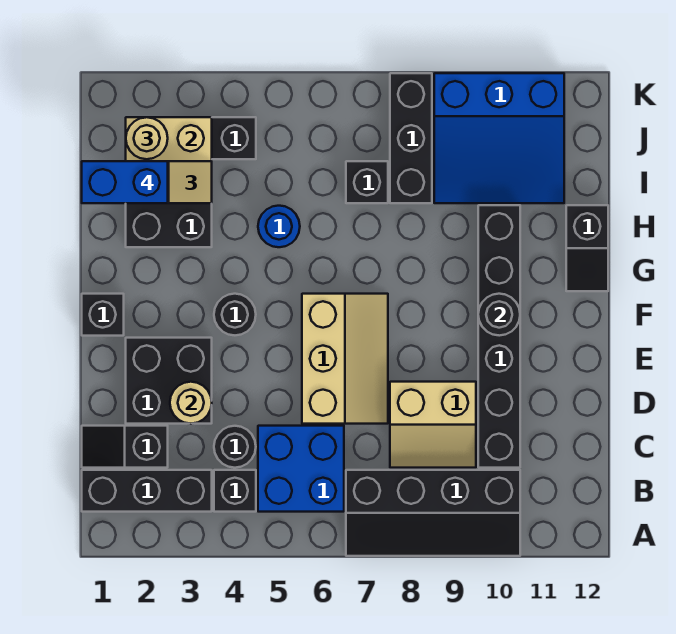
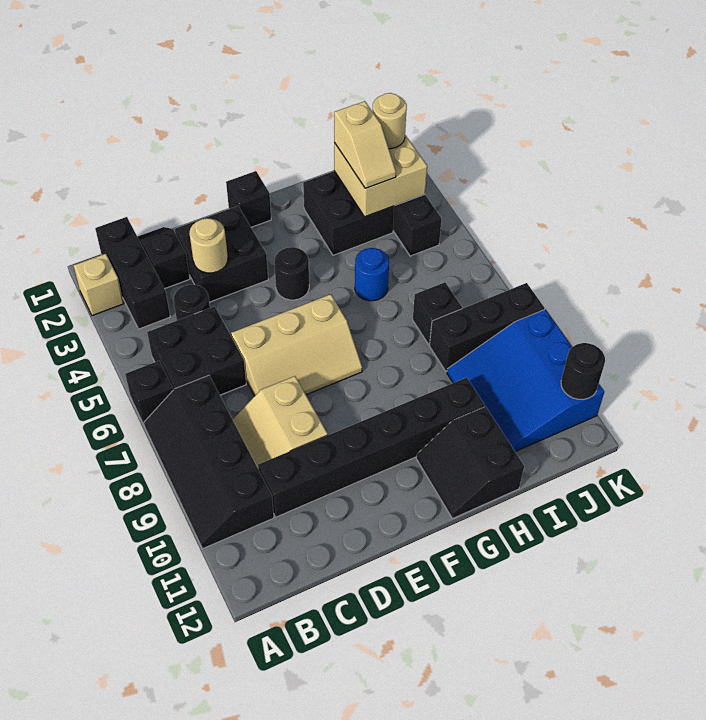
none -> tan 1x1 brick [73,254,124,316]
black 1x1 brick [214,470,256,512] -> black 1x1 brick moved to [125,361,173,424]
blue 2x2 brick [258,426,344,512] -> black 2x2 brick [147,306,246,395]
black 1x1 round brick [478,294,520,336] -> black 1x1 round brick moved to [561,343,605,399]
black 1x2 slope [566,205,608,291] -> black 2x2 slope [416,407,524,519]
blue 1x2 brick [82,161,168,203] -> none

